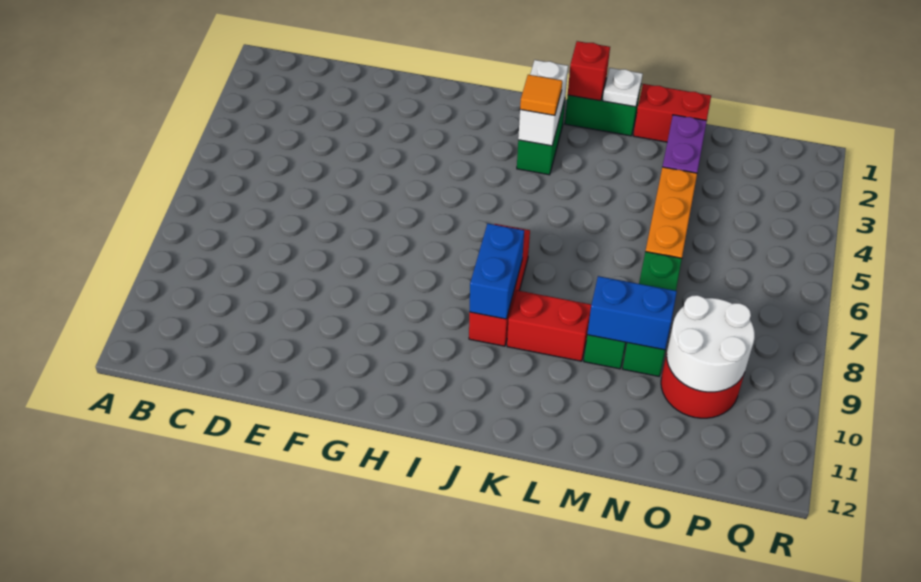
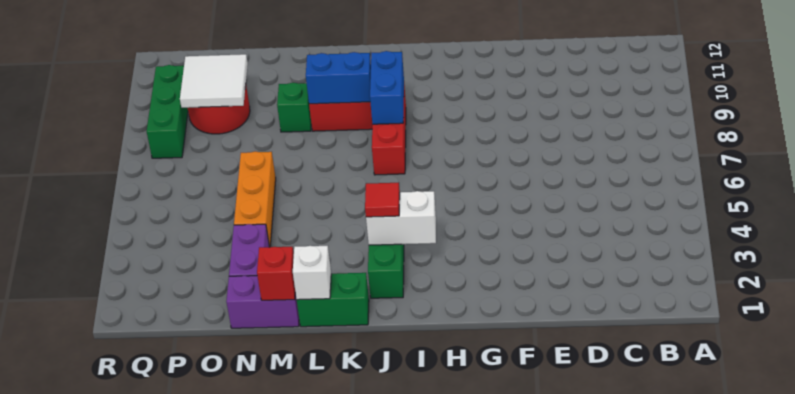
white 1x2 brick [518,60,568,146] -> white 1x2 brick turned to [366,191,436,245]
orange 1x1 tile [520,75,562,116] -> red 1x1 tile [365,183,400,217]
red 1x1 brick [568,41,610,101] -> red 1x1 brick moved to [257,247,295,300]
white 1x1 plate [603,68,643,107] -> white 1x1 brick [293,246,331,300]
red 1x2 brick [633,84,711,142] -> purple 1x2 brick [226,276,299,328]
blue 1x2 brick [587,276,677,350] -> blue 1x2 brick moved to [306,52,371,104]
green 1x3 brick [623,252,682,376] -> green 1x3 brick moved to [147,65,188,158]
white 2x2 round brick [667,295,755,392] -> white 2x2 tile [180,54,248,108]

